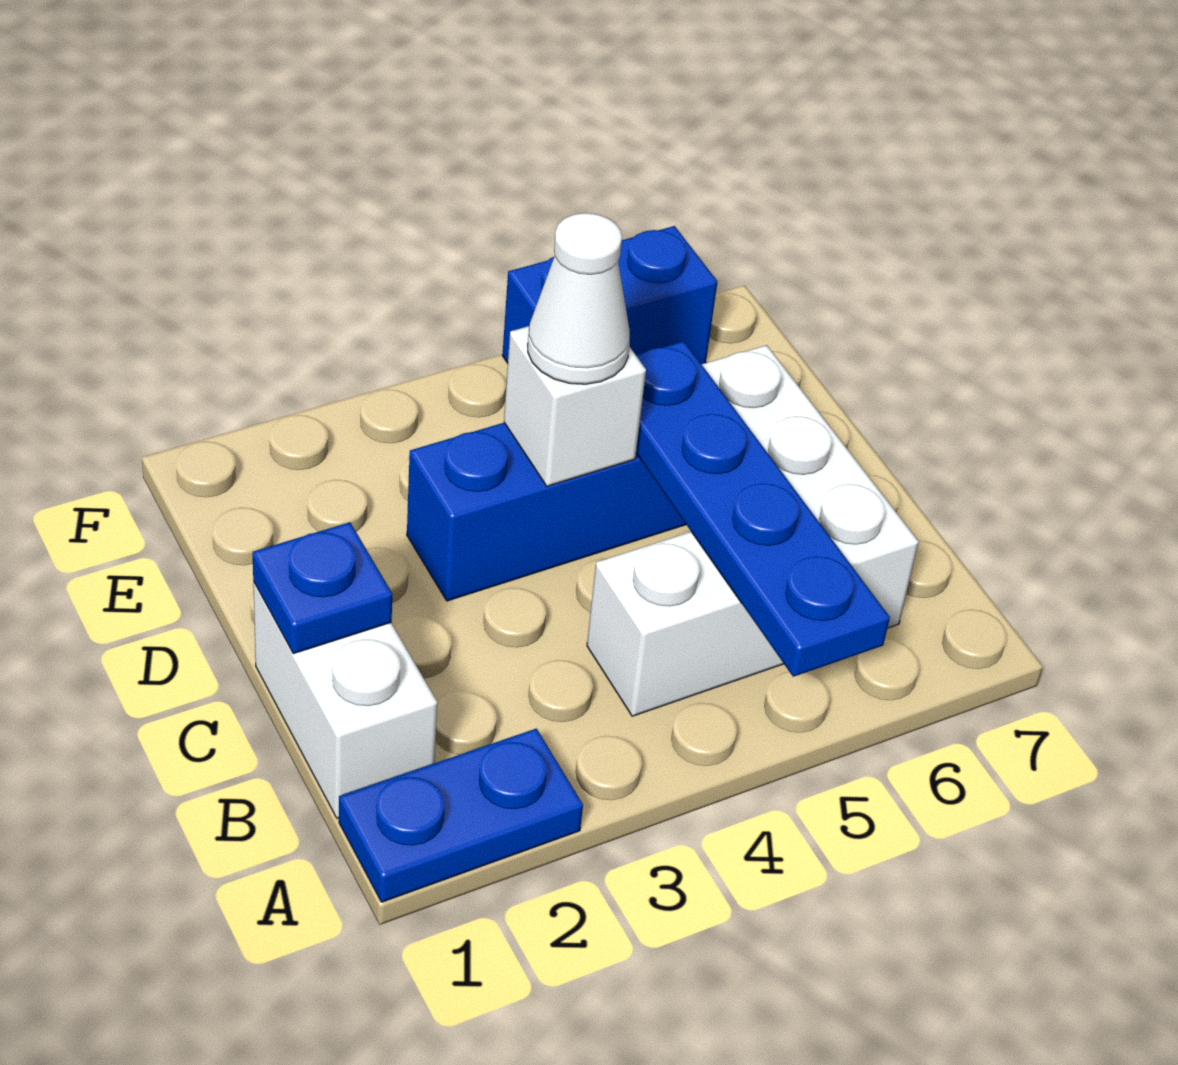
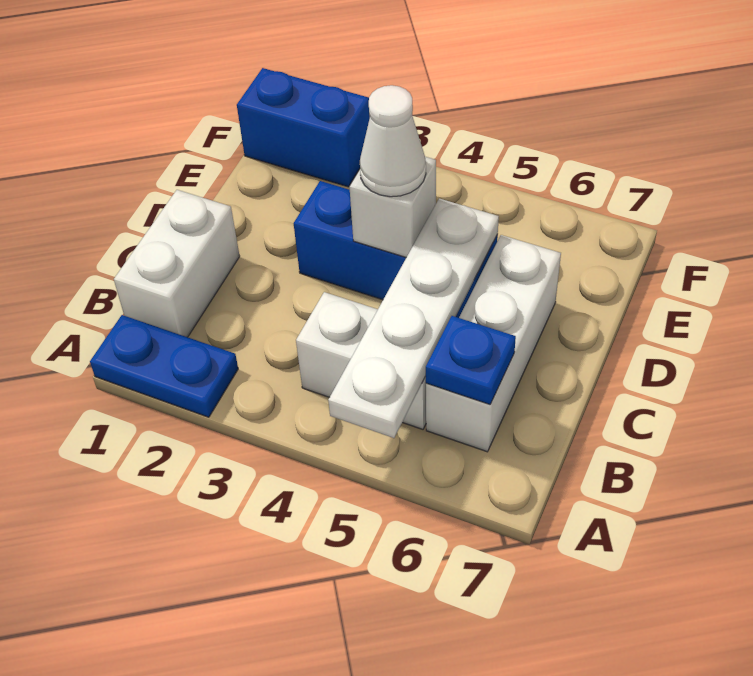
blue 1x4 plate [636,341,890,677] -> white 1x4 plate [328,199,499,438]
blue 1x1 plate [253,522,392,654] -> blue 1x1 plate moved to [426,316,516,404]
blue 1x2 brick [502,226,717,364] -> blue 1x2 brick moved to [237,68,370,187]

